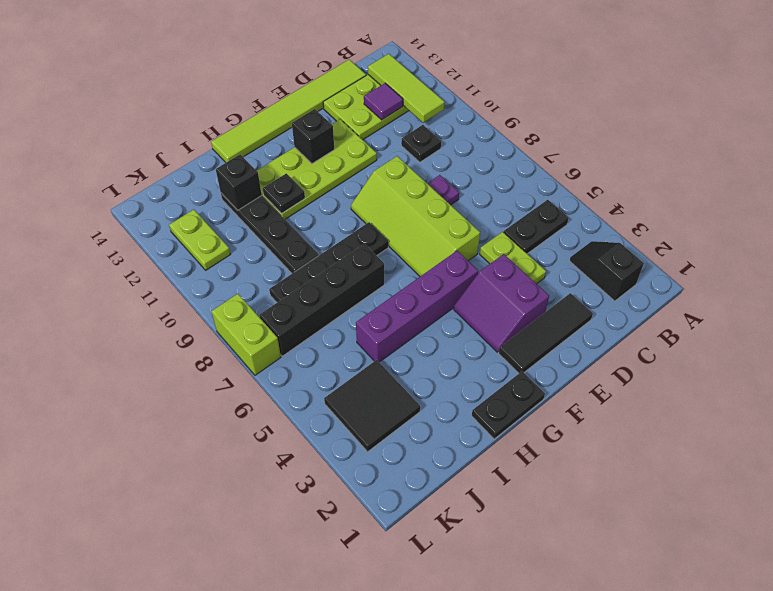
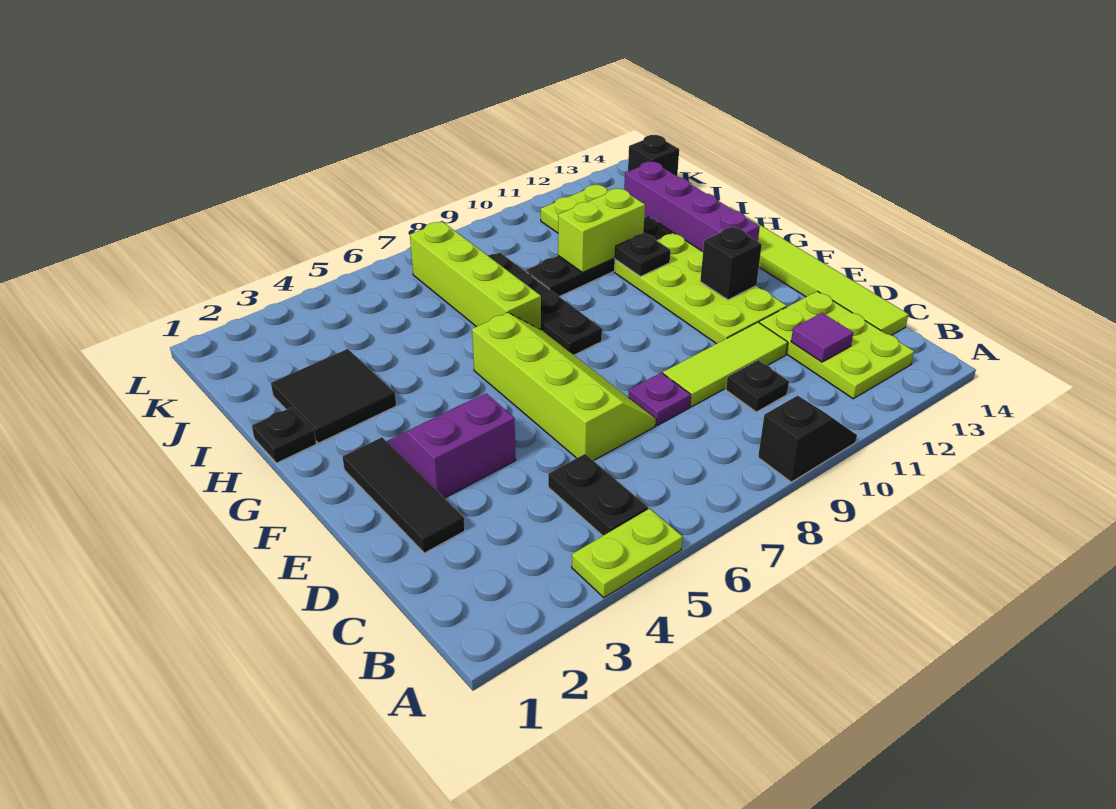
black 1x2 slope [570,241,644,301] -> black 1x2 slope moved to [758,396,857,482]
lime 1x3 tile [368,54,445,123] -> lime 1x3 tile moved to [663,322,788,407]
lime 1x2 plate [480,232,546,284] -> lime 1x2 plate moved to [572,509,683,598]
lime 2x4 slope [351,156,480,276] -> lime 2x4 slope turned to [472,313,656,461]
purple 1x4 brick [356,251,478,362] -> purple 1x4 brick moved to [624,161,760,252]
black 1x2 plate [472,371,545,439] -> black 1x1 plate [252,407,316,463]
black 1x4 brick [259,244,384,356] -> lime 1x4 brick [410,222,541,330]
black 1x1 brick [216,154,262,210] -> black 1x1 brick moved to [628,135,679,176]
black 2x2 tile [324,360,420,452] -> black 2x2 tile moved to [271,349,396,443]
lime 1x2 brick [212,294,281,375] -> lime 1x2 brick moved to [558,189,645,272]

